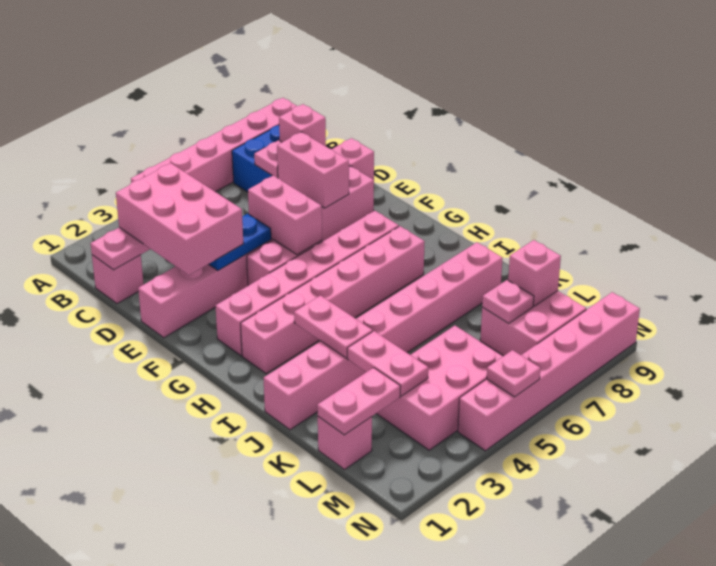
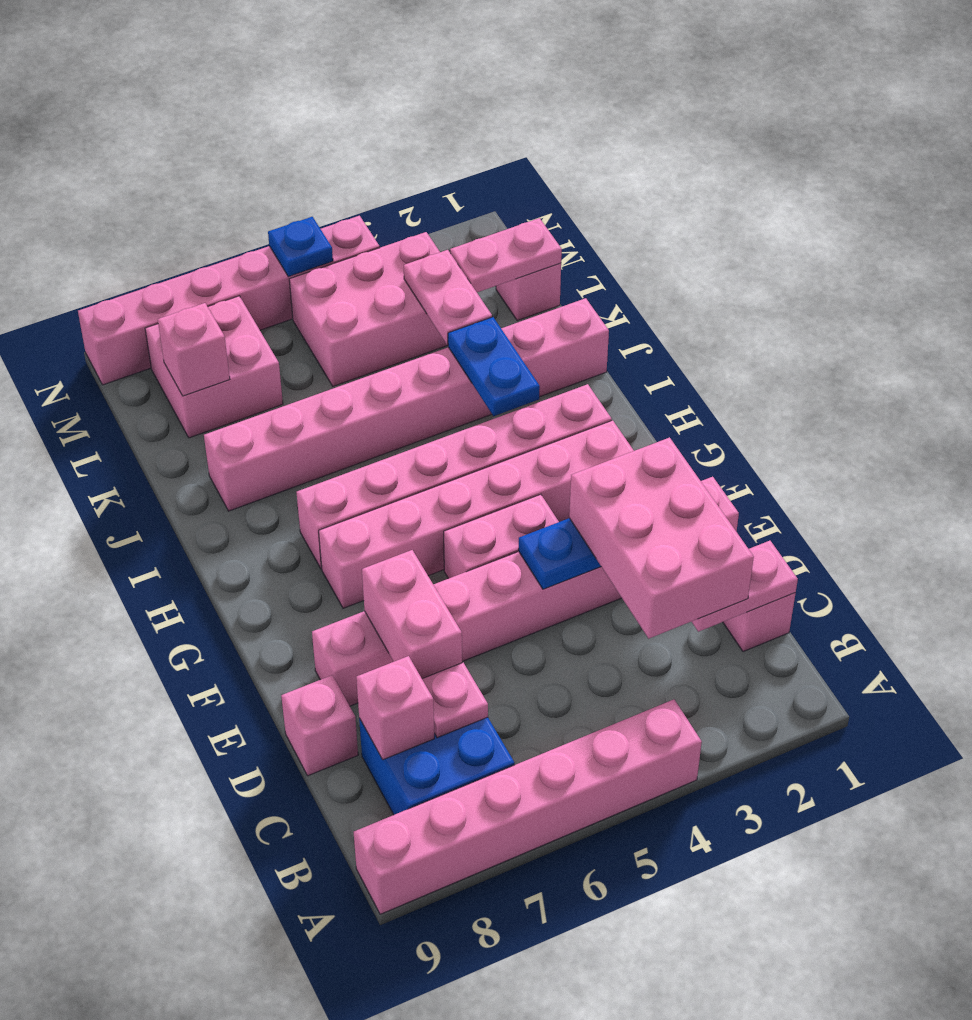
pink 1x2 brick [248,175,322,255] -> none
pink 1x2 plate [294,296,373,358] -> blue 1x2 plate [448,317,540,416]
pink 1x1 plate [482,280,534,324] -> none
pink 1x1 plate [487,350,541,397] -> blue 1x1 plate [268,217,333,277]

